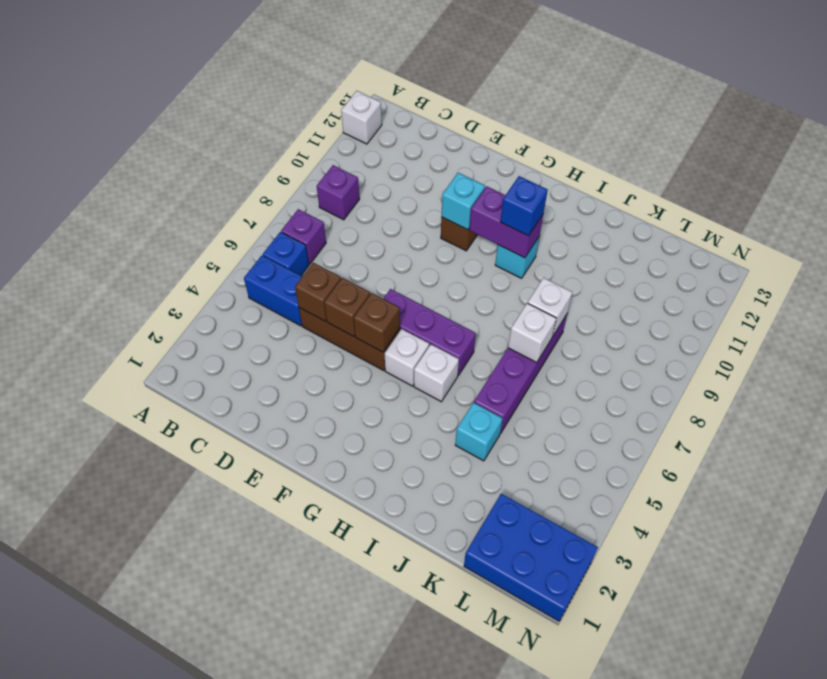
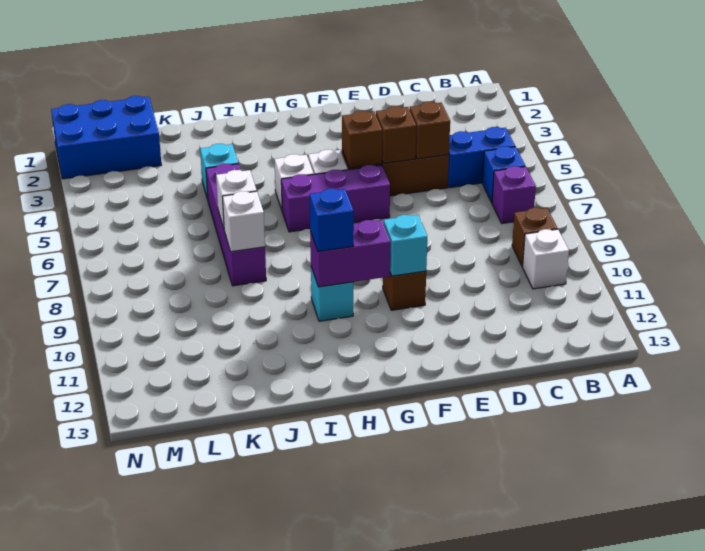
white 1x1 brick [341,91,382,144] -> white 1x1 brick moved to [523,229,569,289]
purple 1x1 brick [317,165,360,220] -> brown 1x1 brick [512,208,558,267]

